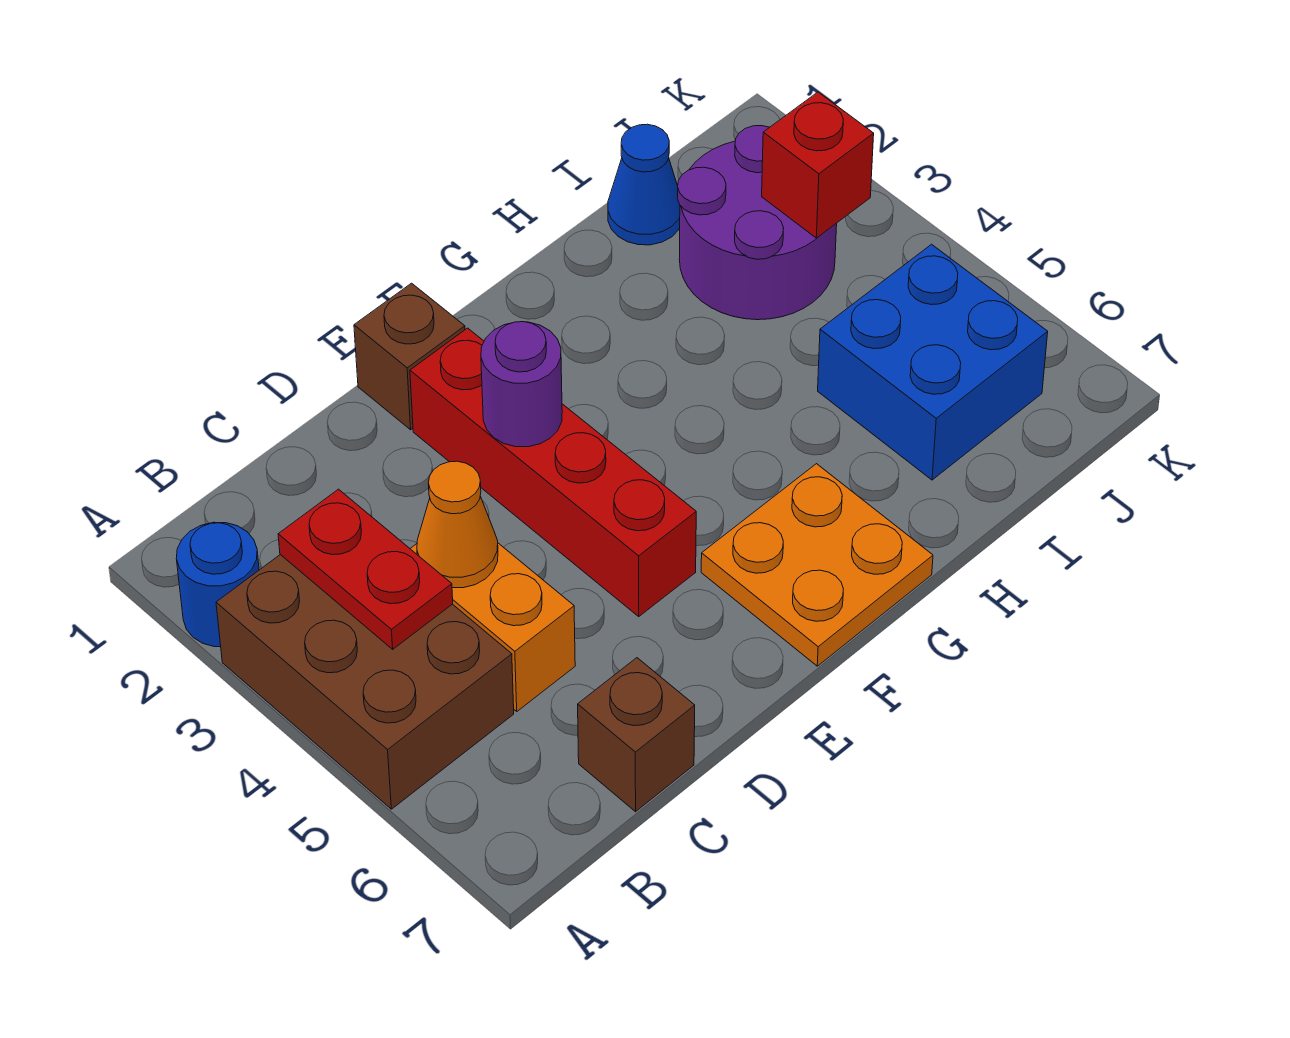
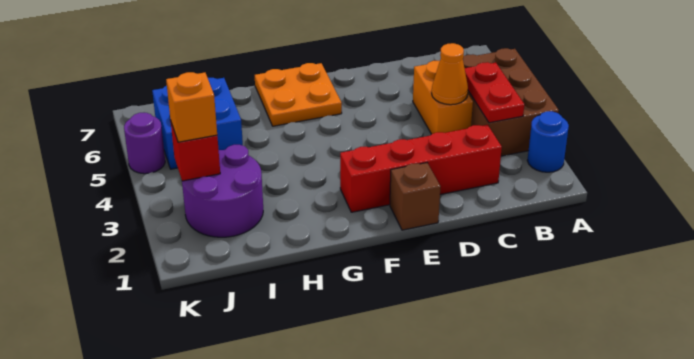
brown 1x1 brick [578,658,695,812] -> none
red 1x4 brick [410,328,696,616] -> red 1x4 brick turned to [340,125,502,212]
purple 1x1 round brick [481,322,562,447] -> purple 1x1 round brick moved to [124,113,165,174]
blue 1x1 cone [608,124,680,245] -> none
none -> orange 1x1 brick [166,72,217,142]

